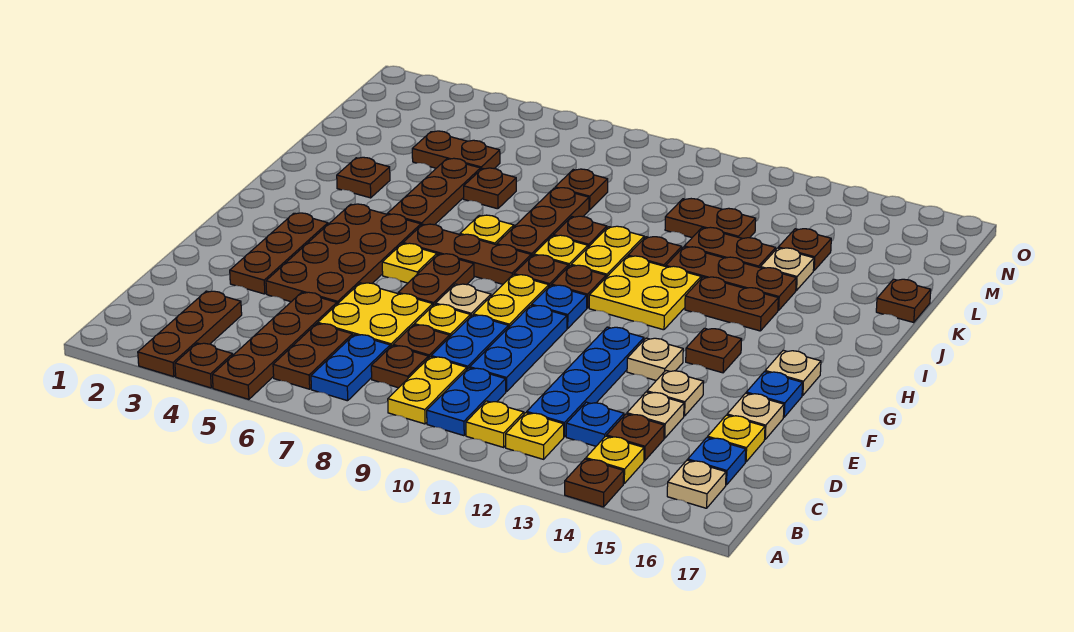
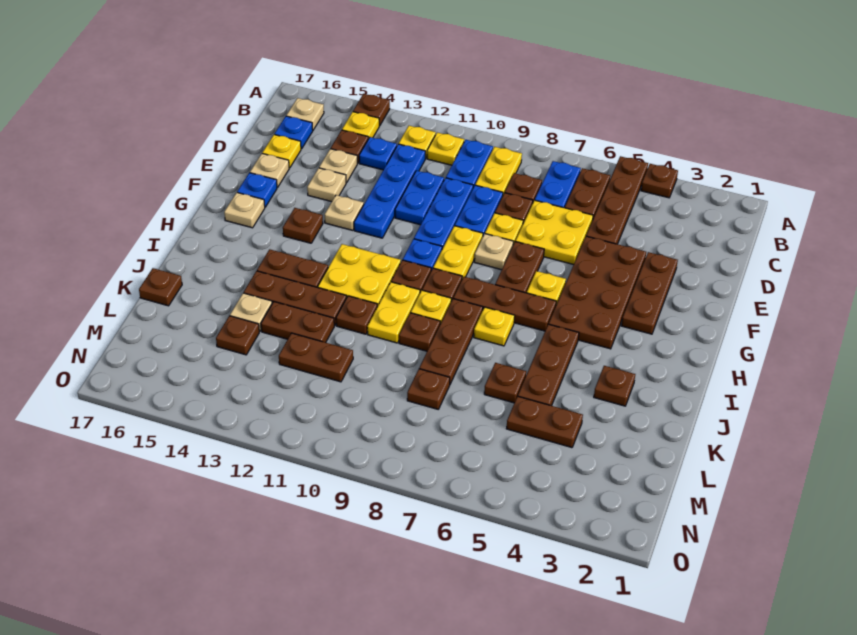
brown 1x3 plate [138,291,242,377] -> none
none -> blue 1x2 plate [395,171,444,225]

